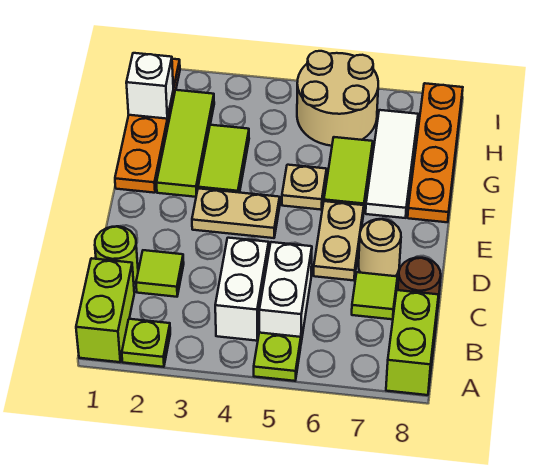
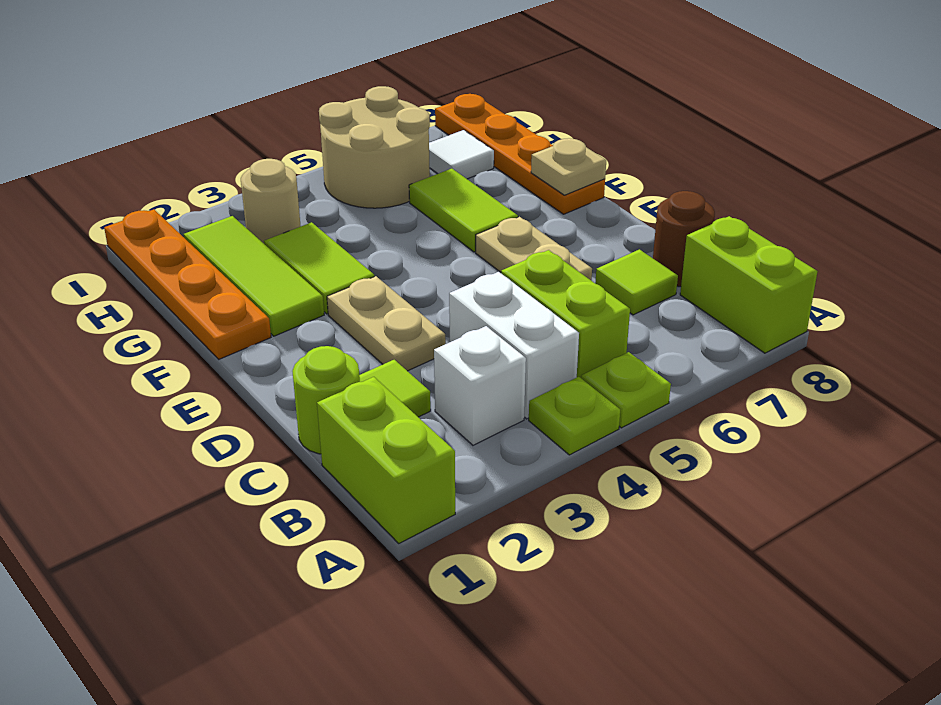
lime 1x1 plate [122,319,170,367] -> lime 1x1 plate moved to [529,377,620,455]
white 1x2 brick [259,242,312,342] -> lime 1x2 brick [501,250,630,378]
tan 1x1 round brick [359,219,401,276] -> tan 1x1 round brick moved to [241,159,301,243]
tan 1x2 plate [192,188,280,238] -> tan 1x2 plate turned to [327,276,446,371]
tan 1x1 plate [282,165,327,210] -> tan 1x1 plate moved to [531,138,606,195]
white 1x3 tile [366,110,418,218] -> white 1x1 tile [429,130,494,179]
white 1x1 brick [126,53,173,119] -> white 1x1 brick moved to [434,326,526,445]

